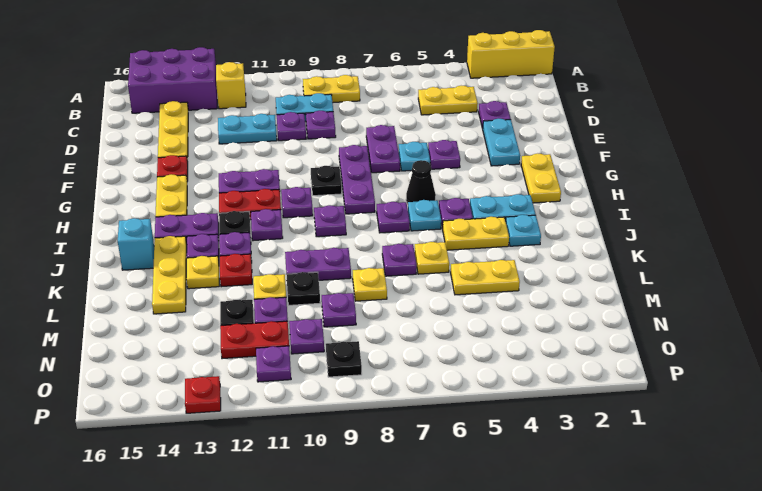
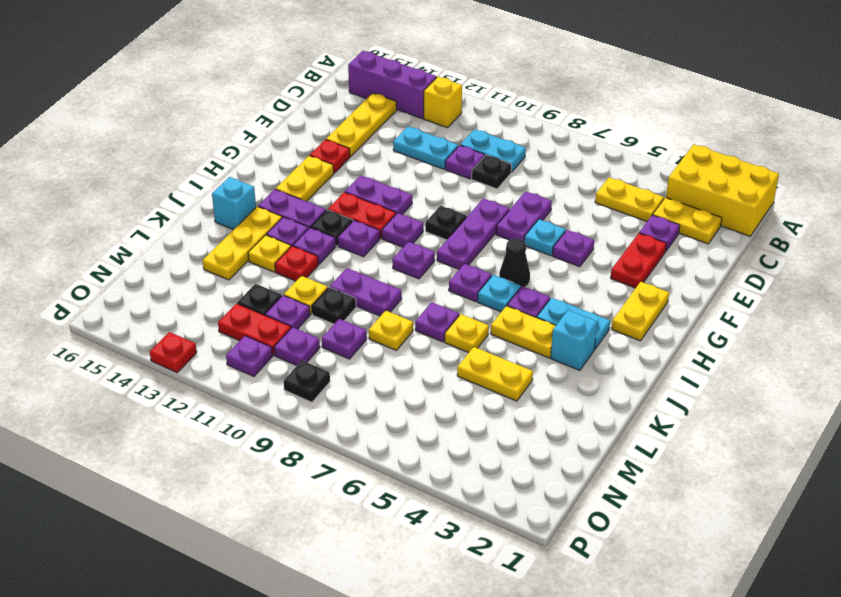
yellow 1x3 brick [467,30,555,78] -> yellow 2x3 brick [666,144,779,236]
purple 2x3 brick [128,47,217,113] -> purple 1x3 brick [348,51,437,118]
yellow 1x2 plate [303,75,360,103] -> yellow 1x2 plate moved to [653,198,722,244]
purple 1x1 plate [306,111,336,139] -> black 1x1 plate [472,155,511,189]
cyan 1x2 plate [483,119,520,166] -> red 1x2 plate [611,233,667,288]
cyan 1x1 plate [506,215,541,246] -> cyan 1x1 brick [551,310,597,370]

